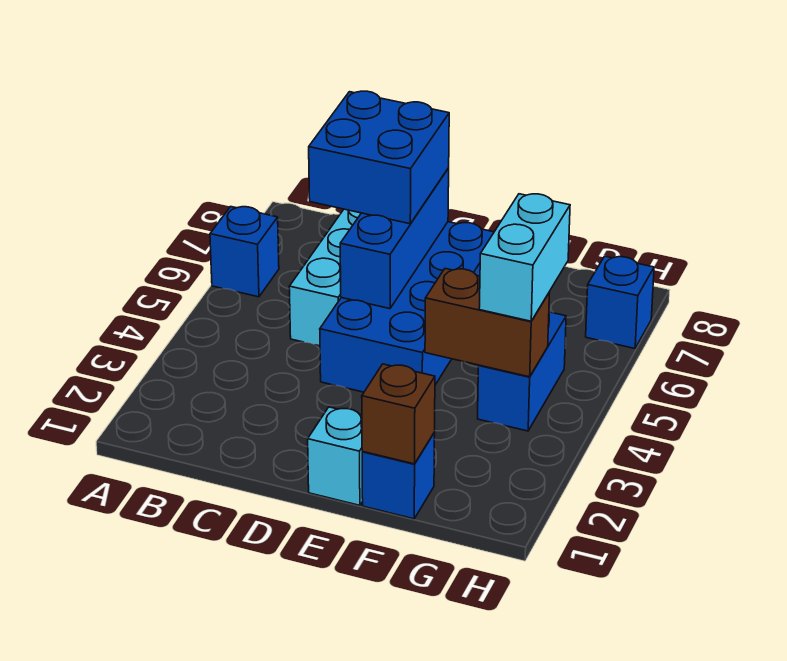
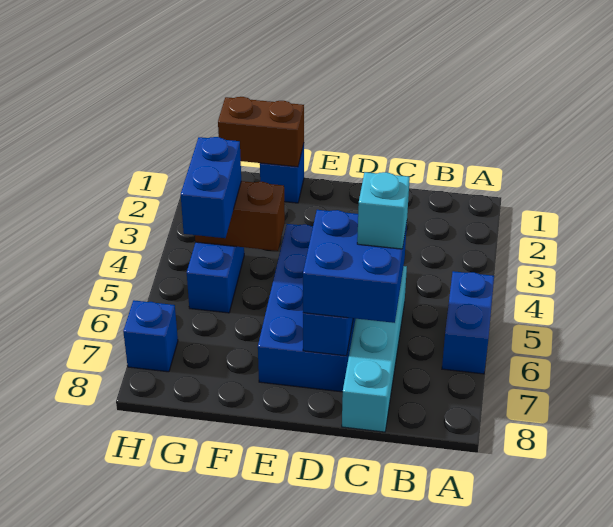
blue 1x1 brick [210,207,279,297] -> blue 1x2 brick [442,271,494,374]
cyan 1x1 brick [308,407,363,505] -> cyan 1x1 brick moved to [357,172,410,249]
brown 1x1 brick [362,364,435,464] -> brown 1x2 brick [218,97,304,167]
cyan 1x2 brick [479,194,570,321] -> blue 1x2 brick [181,137,241,238]

